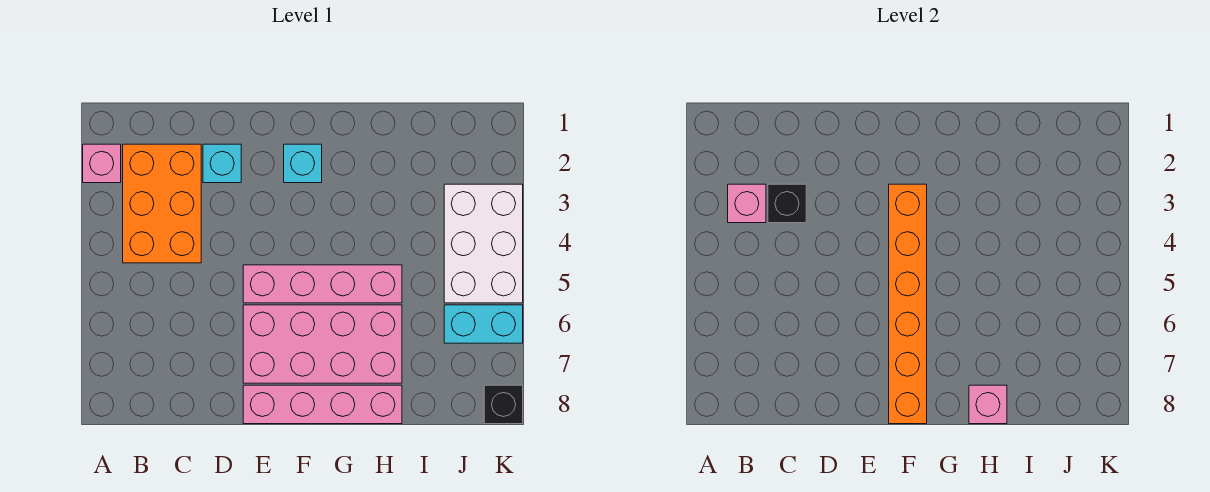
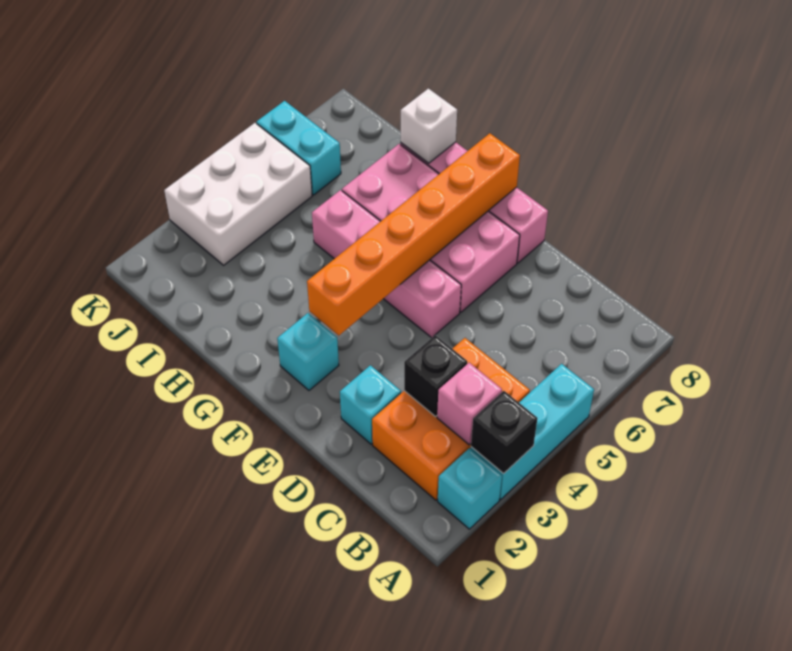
pink 1x1 brick [83,144,121,183] -> cyan 1x1 brick [438,448,502,529]
none -> cyan 1x3 brick [471,364,594,500]
pink 1x1 brick [969,385,1007,424] -> white 1x1 brick [401,89,457,163]
black 1x1 brick [484,385,523,424] -> black 1x1 brick moved to [471,391,537,474]

